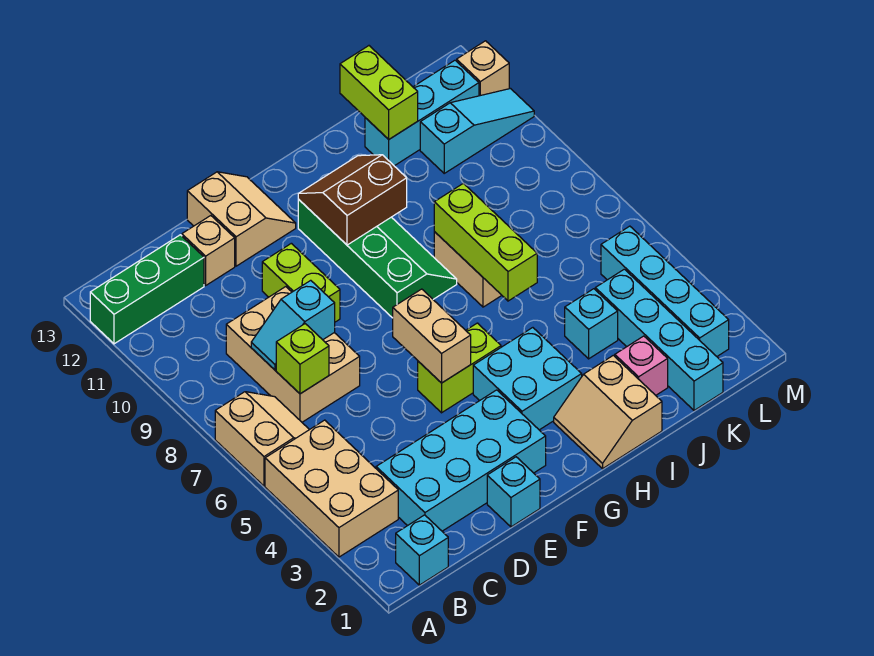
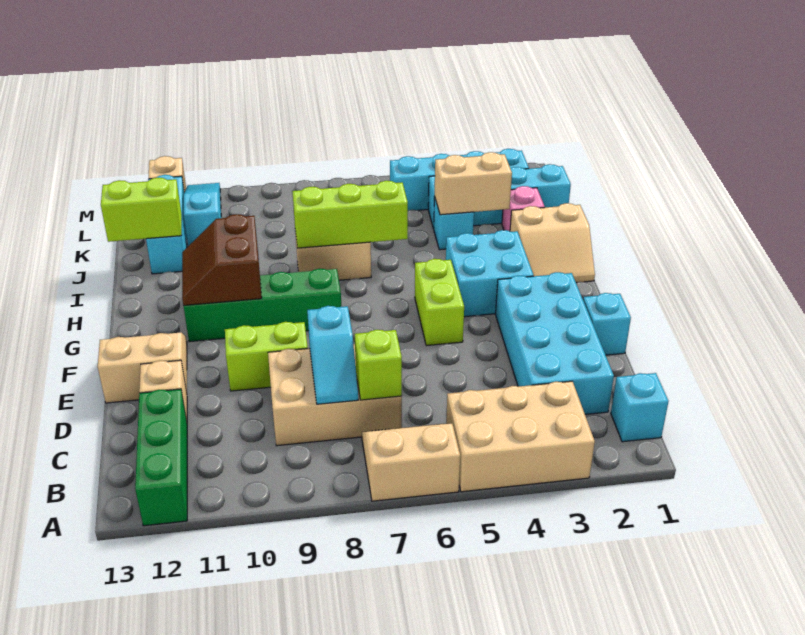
tan 1x2 brick [393,289,471,383] -> tan 1x2 brick moved to [435,152,512,215]

